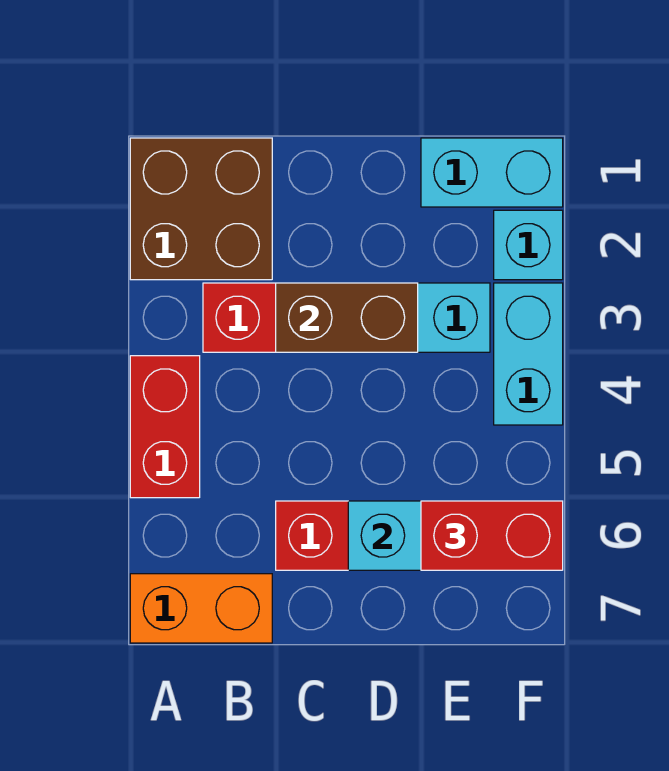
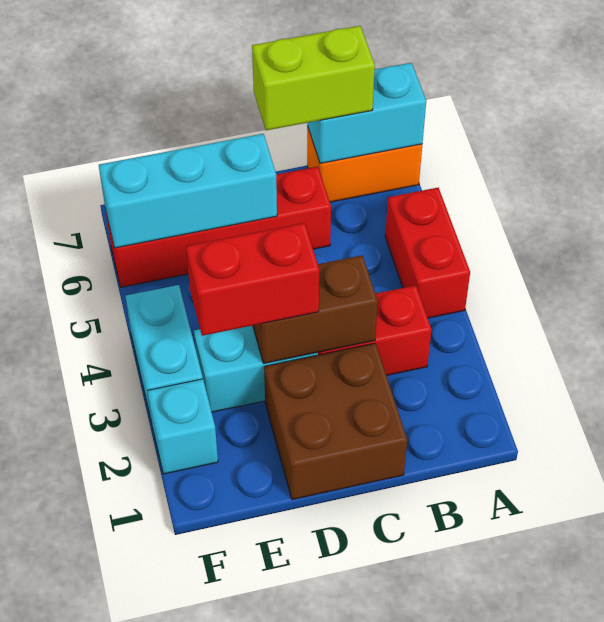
brown 2x2 brick [130,138,272,280] -> brown 2x2 brick moved to [264,343,407,500]
none -> lime 1x2 brick [252,26,375,130]
cyan 1x2 brick [421,138,563,207] -> cyan 1x2 brick moved to [307,63,426,163]
red 1x2 brick [421,501,563,570] -> red 1x2 brick moved to [186,223,319,336]

